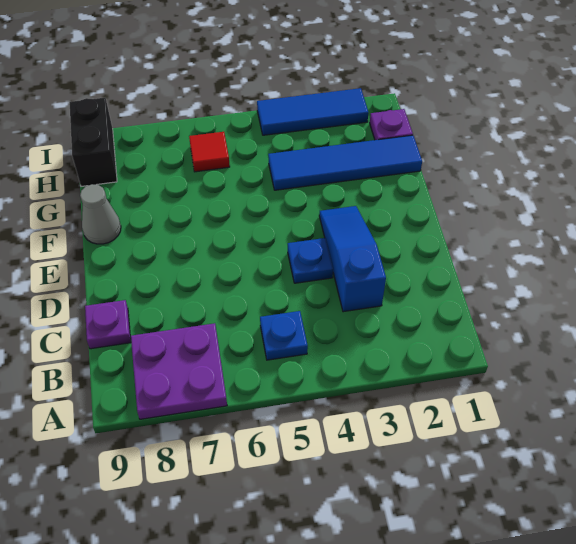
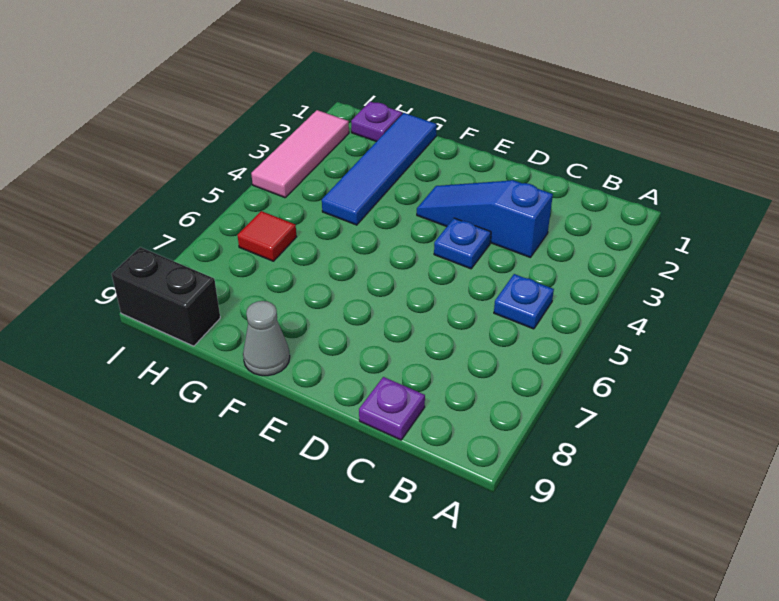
purple 2x2 plate [131,323,227,419] -> none
blue 1x3 tile [257,88,368,135] -> pink 1x3 tile [251,110,349,198]

